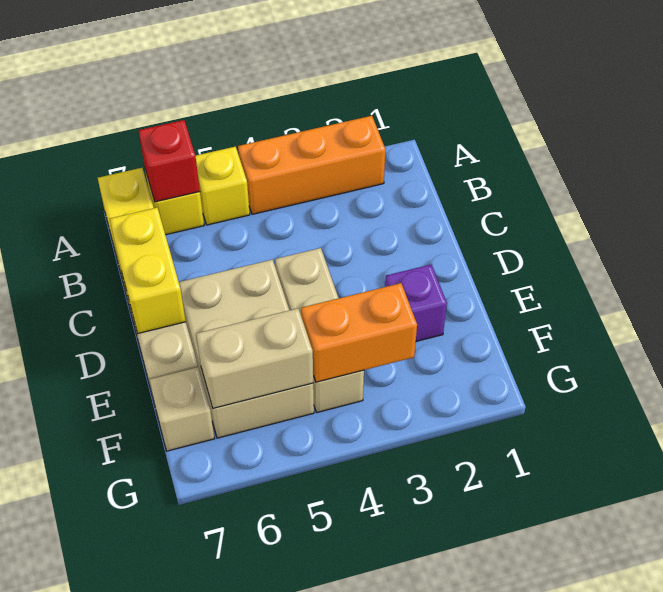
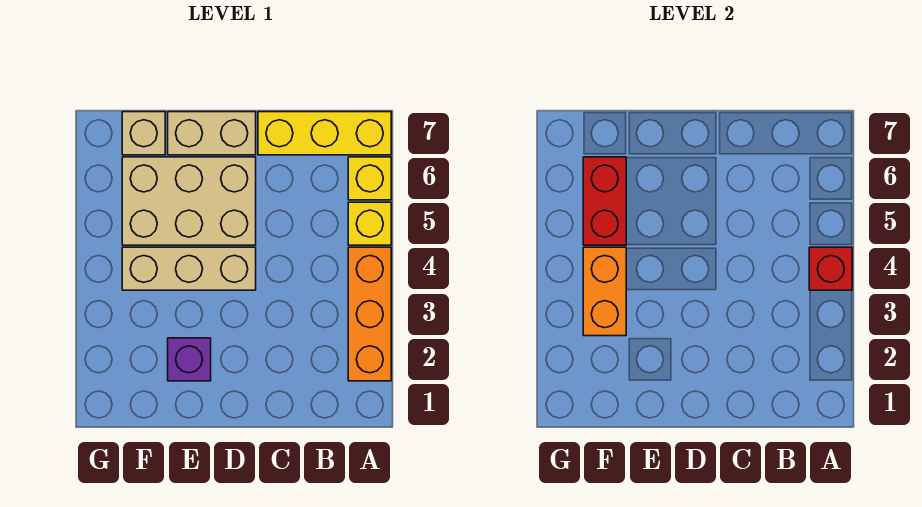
red 1x1 brick [138,120,200,202] -> red 1x1 brick moved to [809,247,852,290]
yellow 1x2 brick [110,208,186,333] -> none
tan 1x2 brick [196,308,313,408] -> red 1x2 brick [583,157,626,245]

